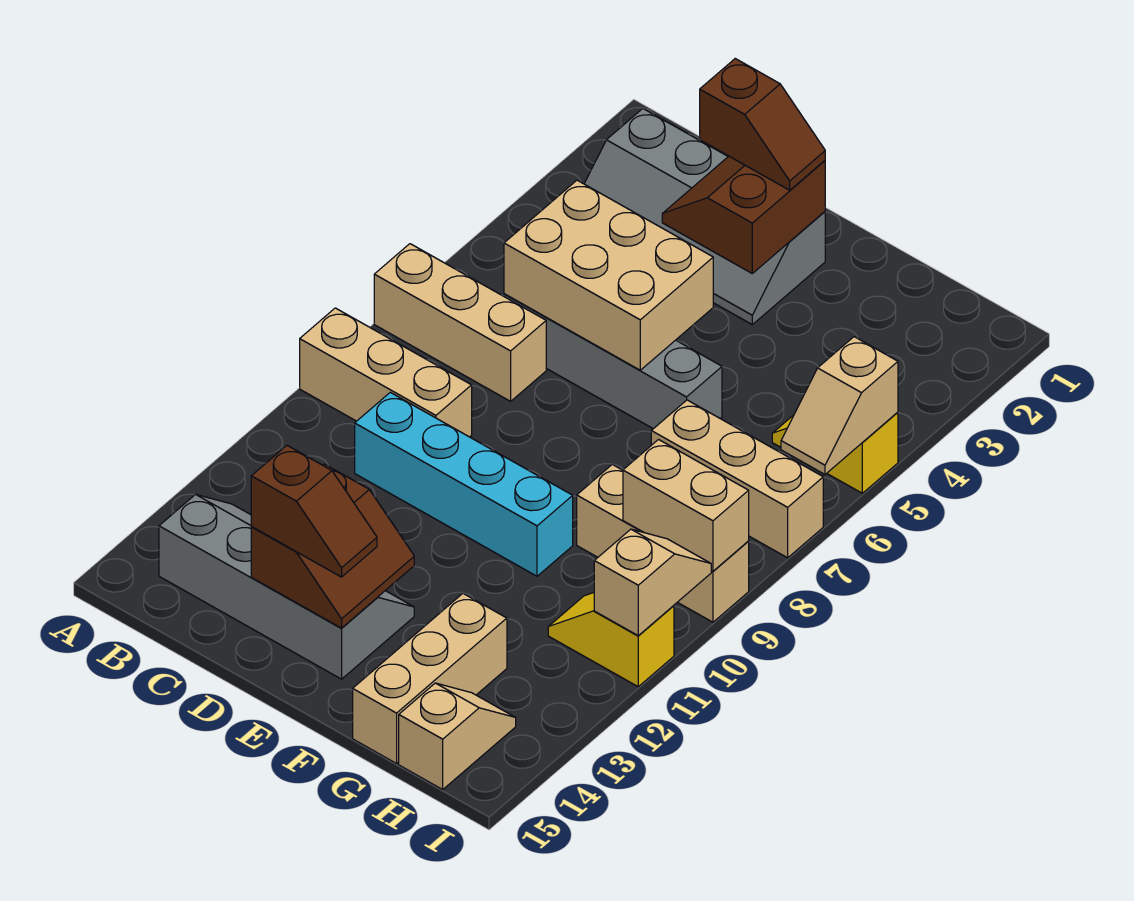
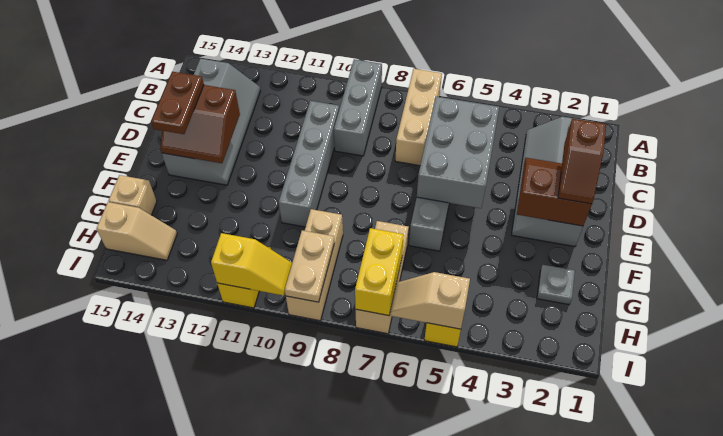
tan 1x3 brick [300,308,472,437] -> grey 1x3 brick [334,59,382,156]
tan 2x3 brick [504,180,713,370] -> grey 2x3 brick [417,97,499,208]
cyan 1x4 brick [355,392,573,576] -> grey 1x4 brick [279,101,339,227]
brown 1x2 slope [251,445,377,577] -> brown 1x2 plate [151,72,204,134]
none -> grey 1x1 plate [537,265,575,305]
tan 1x3 brick [353,594,507,764] -> tan 1x1 brick [108,175,157,215]
none -> yellow 1x2 brick [355,228,404,316]
tan 1x2 brick [623,440,749,571] -> tan 1x2 plate [285,230,334,302]
tan 1x2 slope [594,529,711,636] -> yellow 1x2 slope [211,233,292,296]

